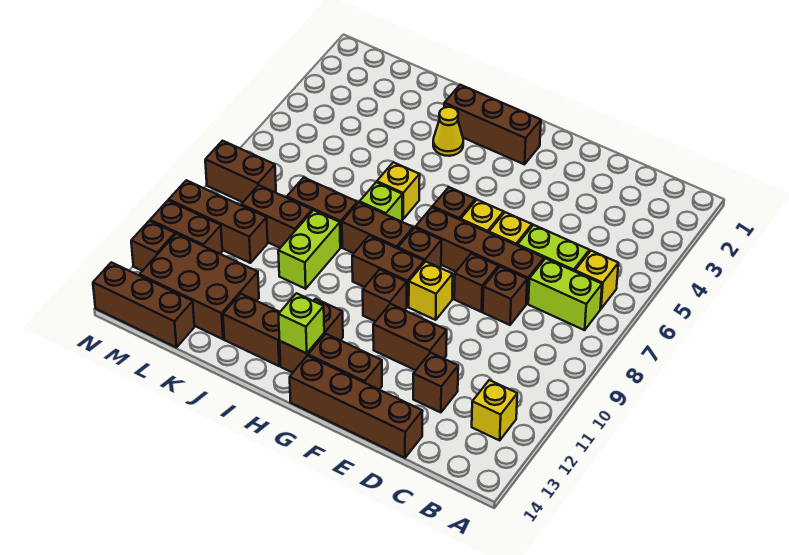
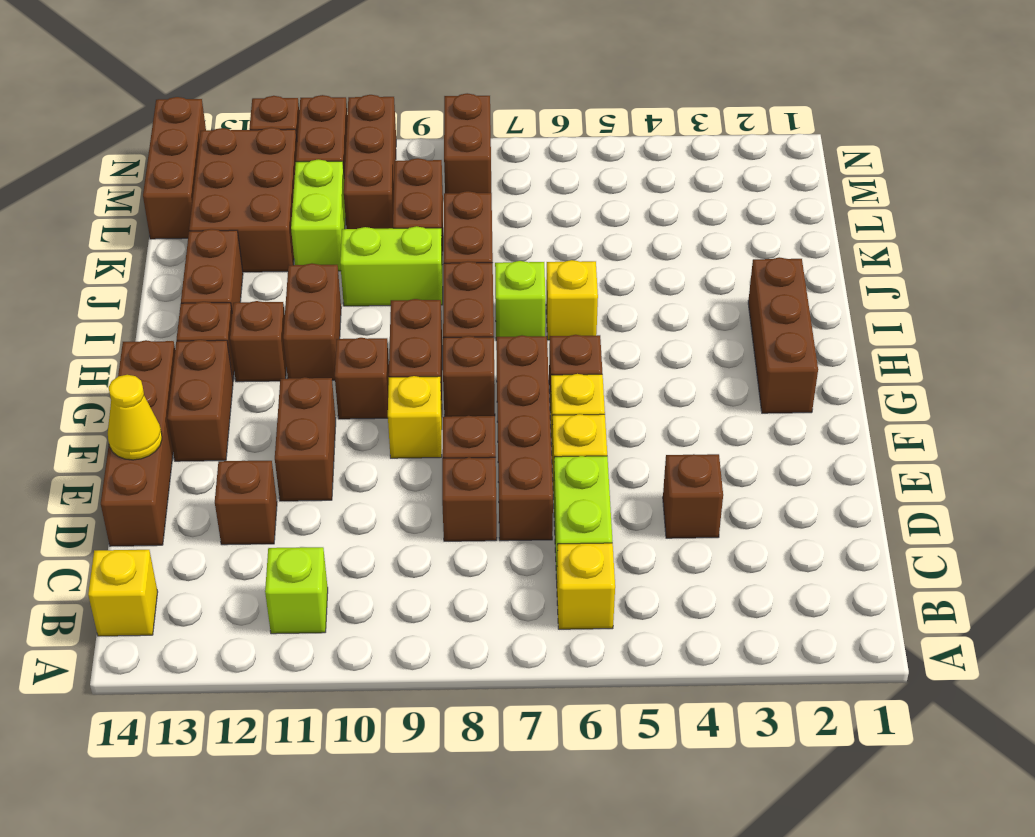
lime 1x2 brick [528,258,602,330] -> lime 1x2 brick moved to [291,159,346,271]
yellow 1x1 brick [472,380,517,440] -> yellow 1x1 brick moved to [88,550,158,636]
none -> brown 1x1 brick [663,454,723,538]
none -> brown 1x2 brick [283,263,341,380]
lime 1x1 brick [279,293,324,353] -> lime 1x1 brick moved to [265,547,328,634]
yellow 1x1 cone [433,107,463,156] -> yellow 1x1 cone moved to [108,375,162,460]

